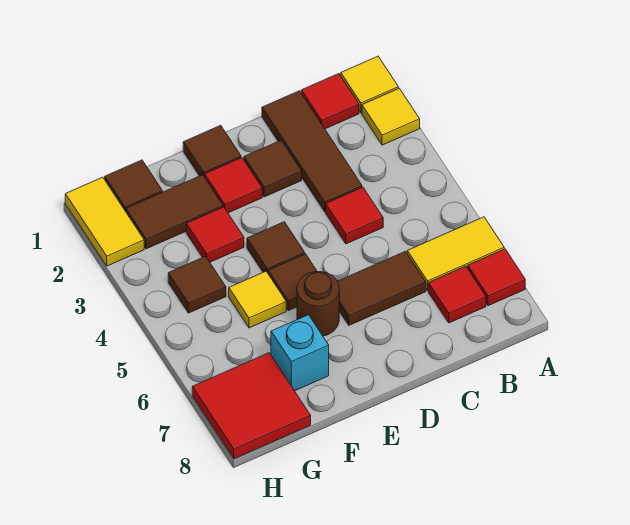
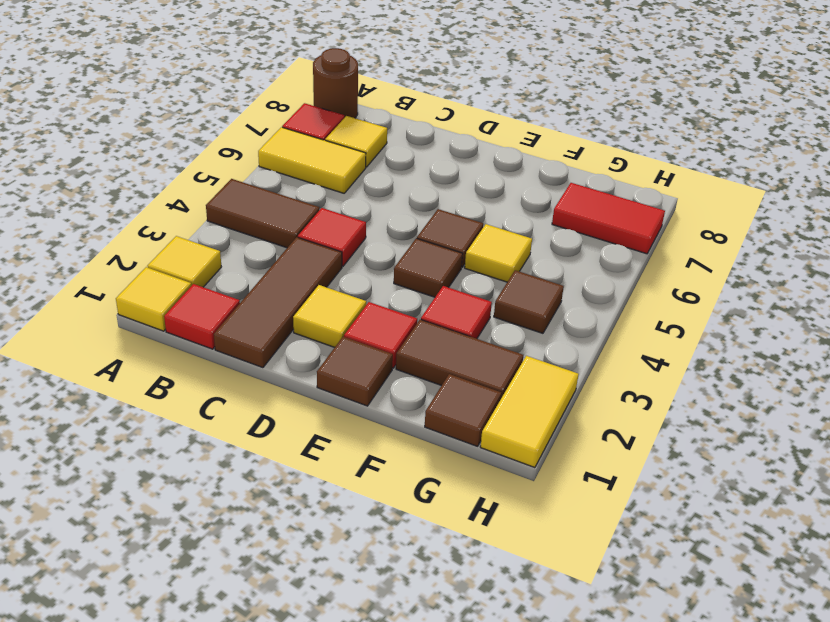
red 1x1 tile [429,266,486,323] -> yellow 1x1 tile [325,116,387,167]
brown 1x2 tile [337,252,426,325] -> brown 1x2 tile moved to [206,179,319,248]
brown 1x1 tile [244,140,302,197] -> yellow 1x1 tile [293,285,366,347]
brown 1x1 round brick [297,272,339,336] -> brown 1x1 round brick moved to [313,48,358,118]
cyan 1x1 brick [271,315,329,391] -> none
red 2x2 tile [192,353,311,459] -> red 1x2 tile [552,183,665,254]

